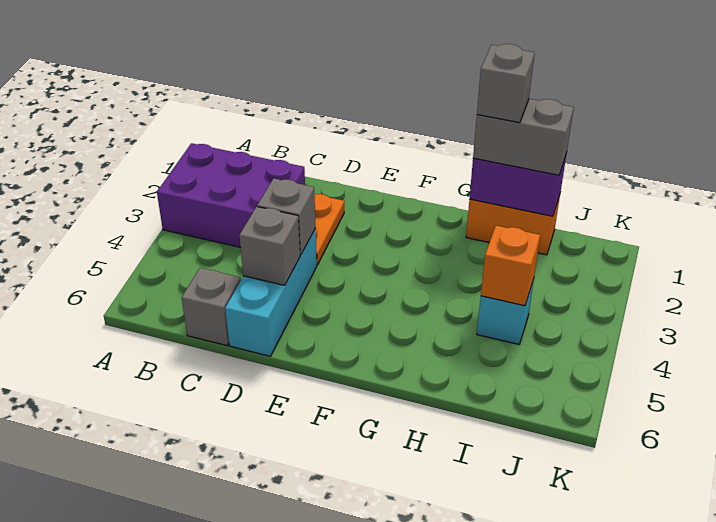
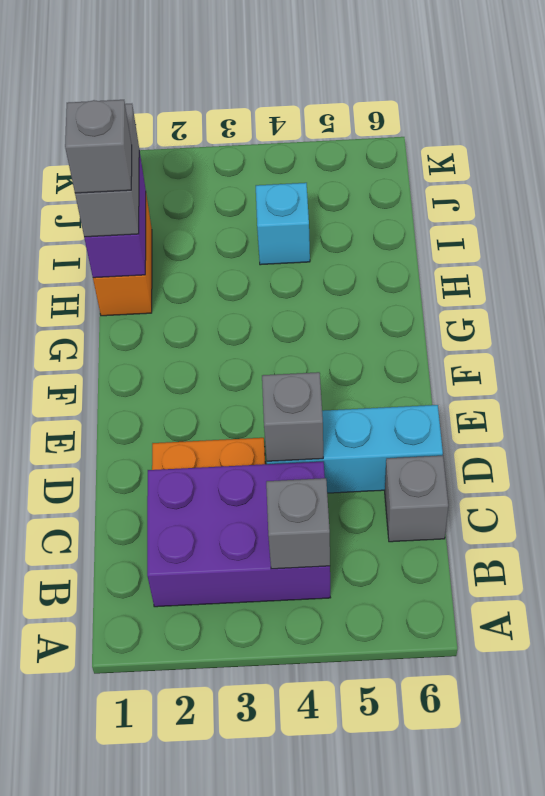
purple 2x3 brick [157,143,305,247] -> purple 2x3 brick turned to [147,462,330,607]
grey 1x1 brick [239,207,300,285] -> grey 1x1 brick moved to [266,478,330,569]
orange 1x1 brick [481,225,540,306] -> none

